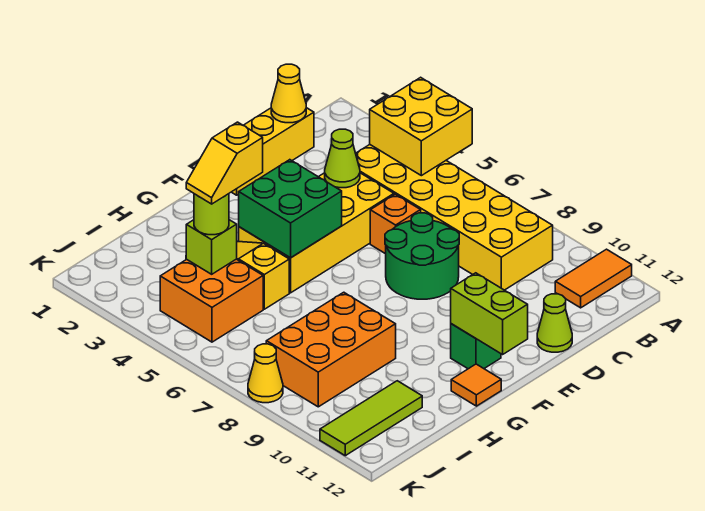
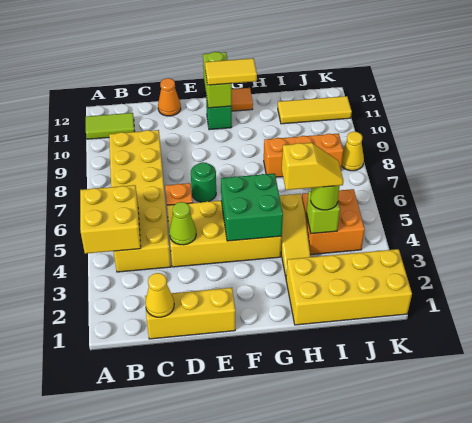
orange 1x2 tile [555,249,632,308] -> lime 1x2 tile [86,113,135,139]
green 2x2 round brick [385,213,459,299] -> green 1x1 round brick [191,162,216,202]
lime 1x1 cone [537,294,572,352] -> orange 1x1 cone [158,78,181,116]
none -> yellow 1x2 tile [205,58,257,85]
none -> yellow 2x4 brick [286,249,412,325]
orange 2x3 brick [266,292,396,407] -> orange 1x3 brick [264,133,343,177]
lime 1x3 tile [320,381,422,456] -> yellow 1x3 tile [278,96,352,124]

